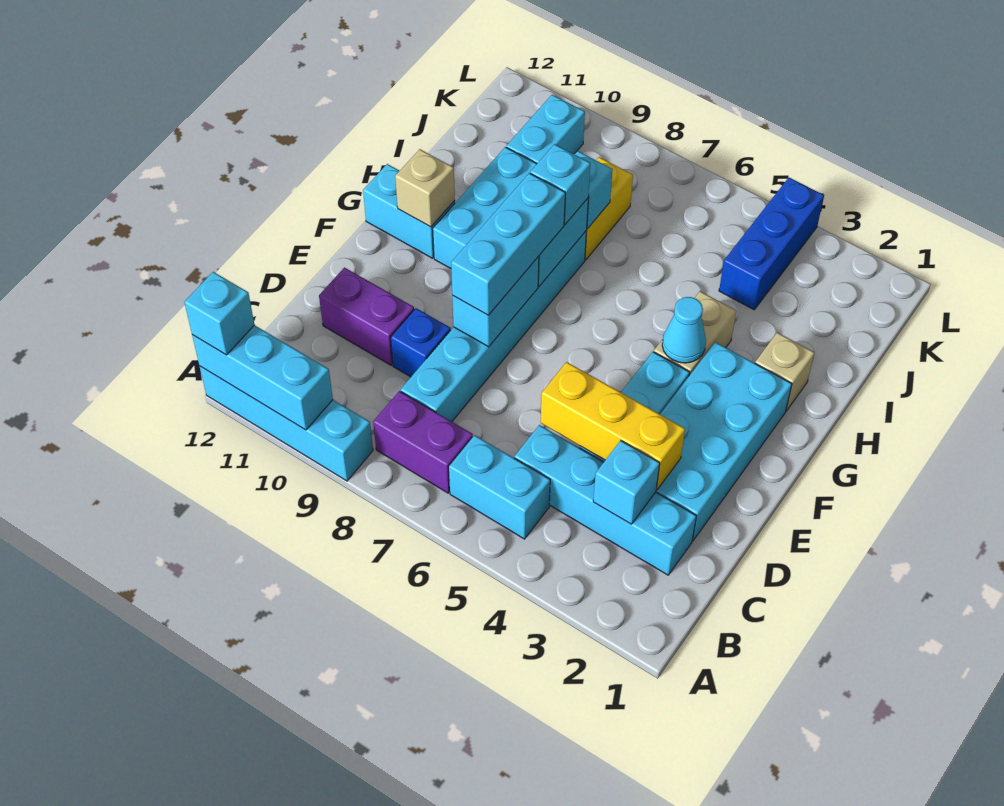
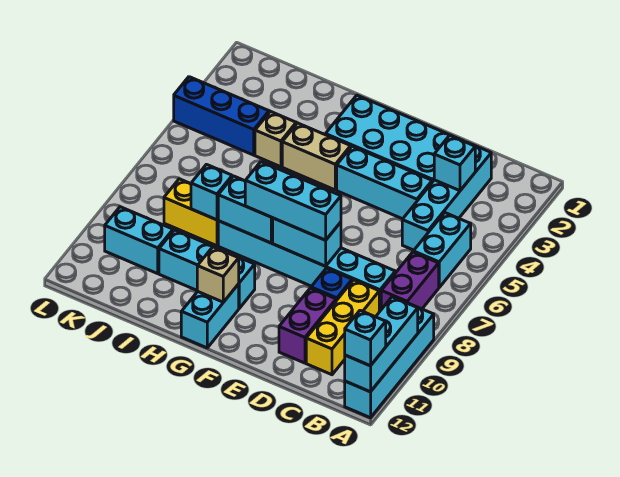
yellow 1x3 brick [541,362,685,490] -> yellow 1x3 brick moved to [306,280,379,375]
cyan 1x1 cone [662,297,706,363] -> none
tan 1x1 brick [755,332,815,411] -> tan 1x1 brick moved to [255,111,296,167]
cyan 1x1 brick [530,144,591,224] -> none

